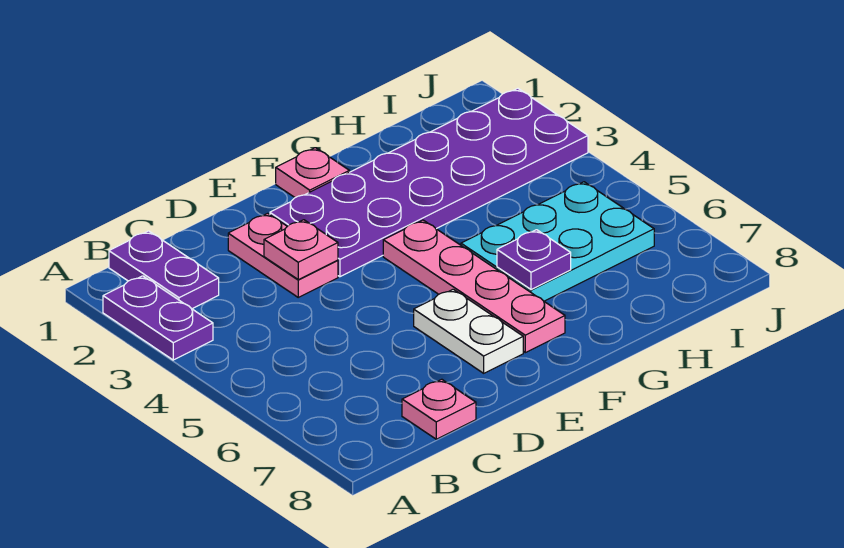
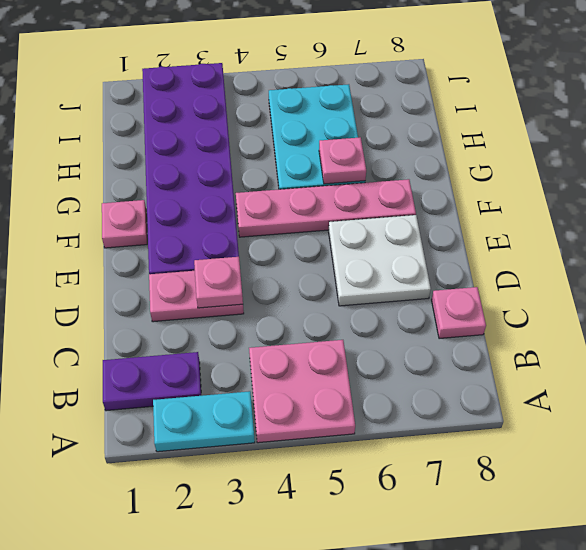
purple 1x2 plate [103,276,213,360] -> cyan 1x2 plate [153,391,255,452]
none -> pink 2x2 plate [249,340,355,443]
white 1x2 plate [414,289,523,373] -> white 2x2 plate [329,215,431,306]
purple 1x1 plate [497,230,571,290] -> pink 1x1 plate [319,137,366,184]

